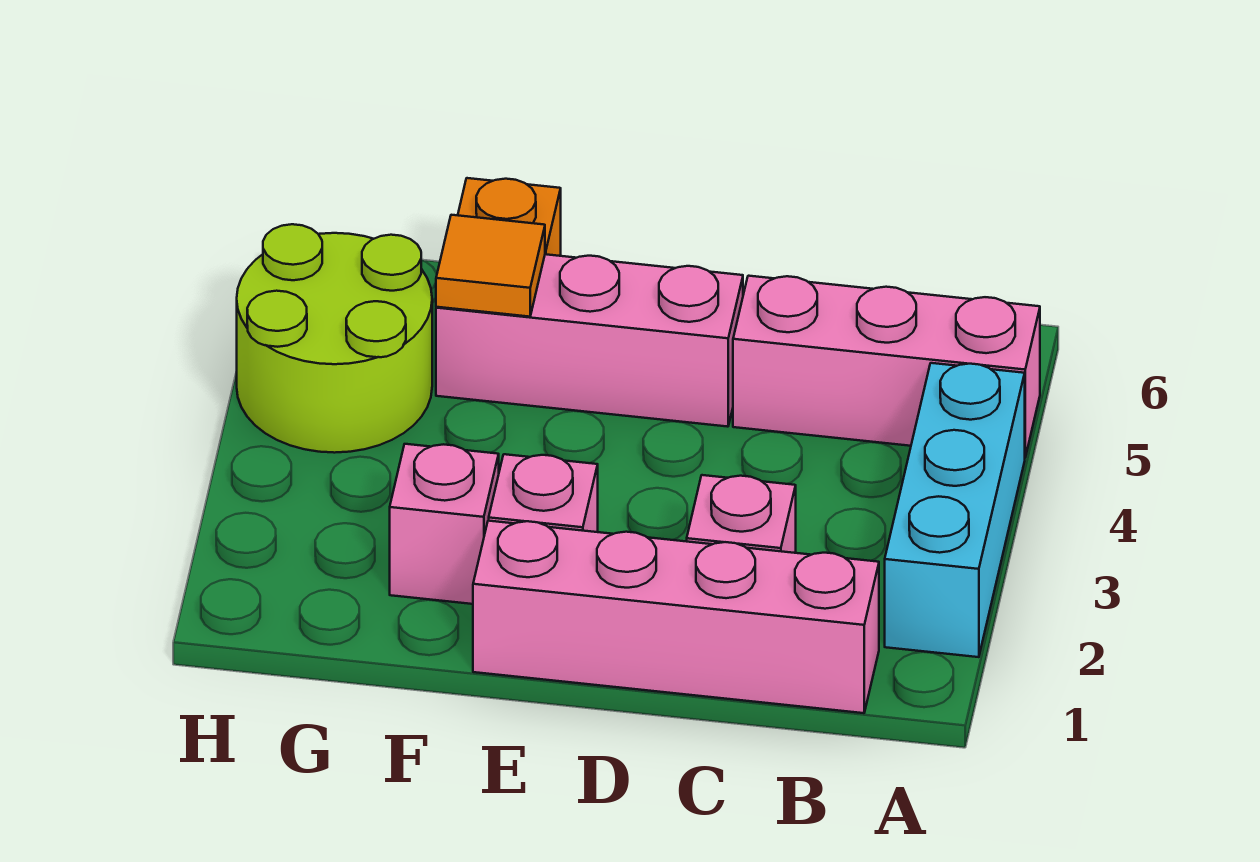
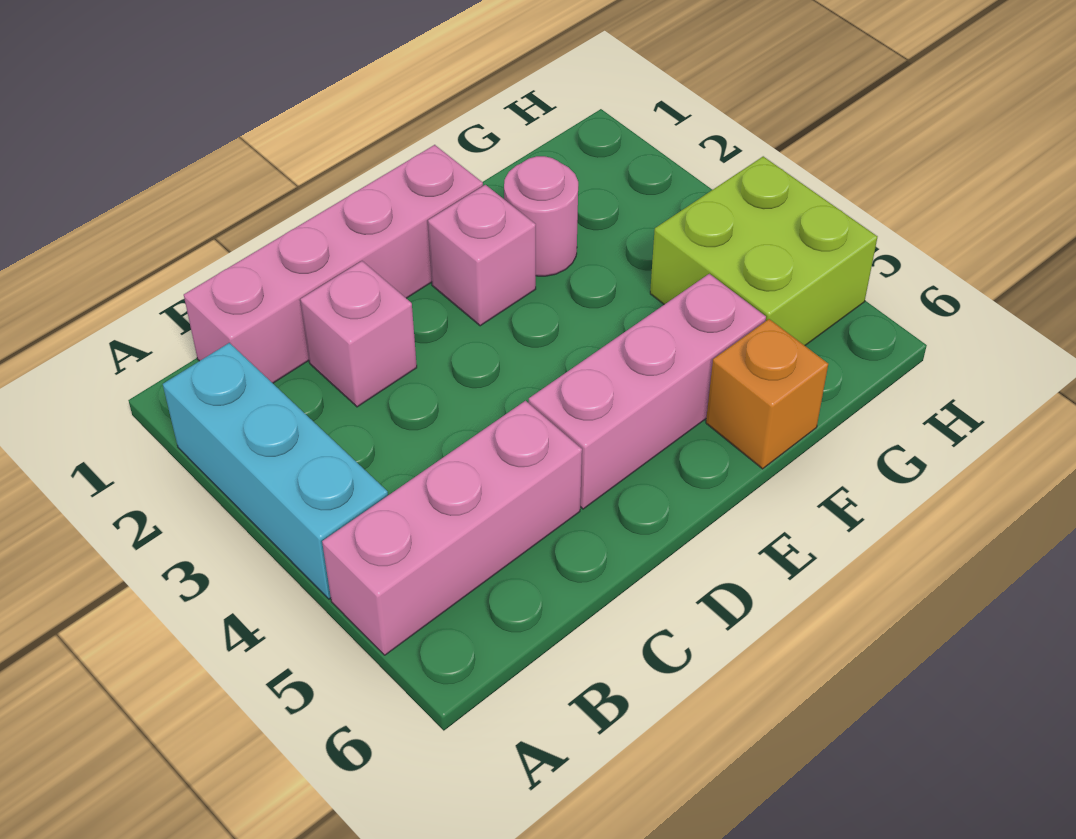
pink 1x1 brick [390,444,499,604] -> pink 1x1 round brick [504,156,578,276]
orange 1x1 tile [436,215,545,317] -> none
lime 2x2 round brick [237,224,432,453] -> lime 2x2 brick [650,156,878,346]

